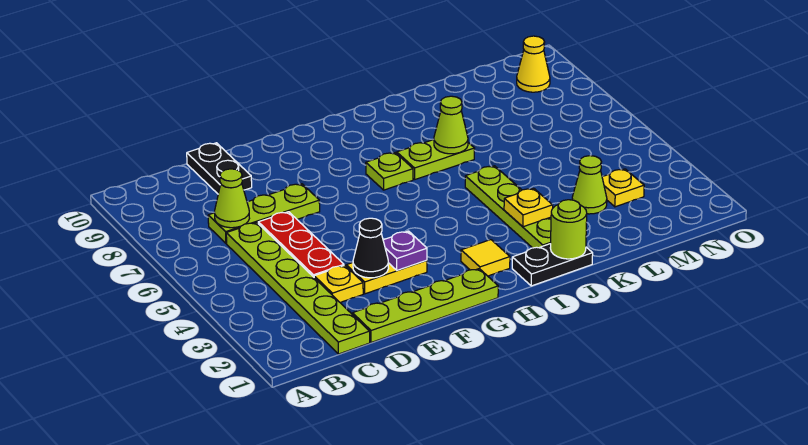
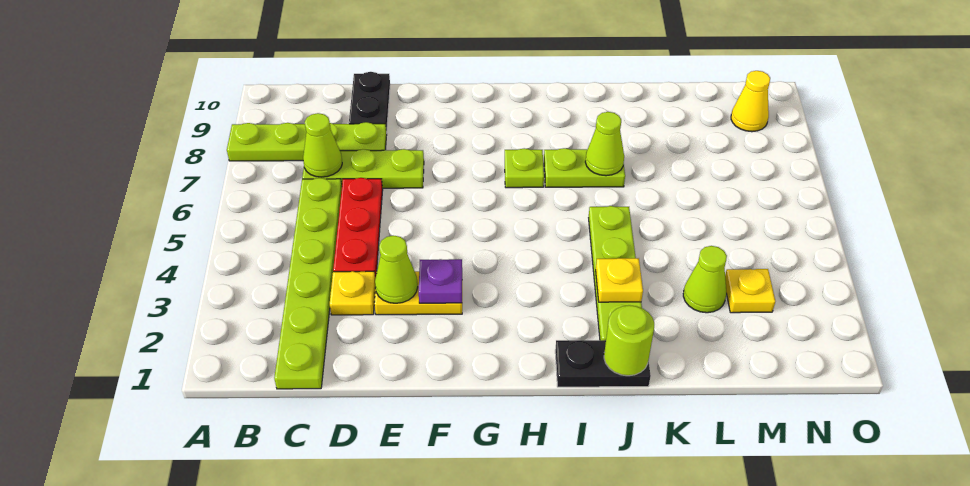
lime 1x4 plate [353,269,498,342] -> lime 1x4 plate moved to [227,122,387,161]
black 1x1 cone [353,218,388,278] -> lime 1x1 cone [375,235,418,303]
yellow 1x1 tile [461,240,510,276] -> none

